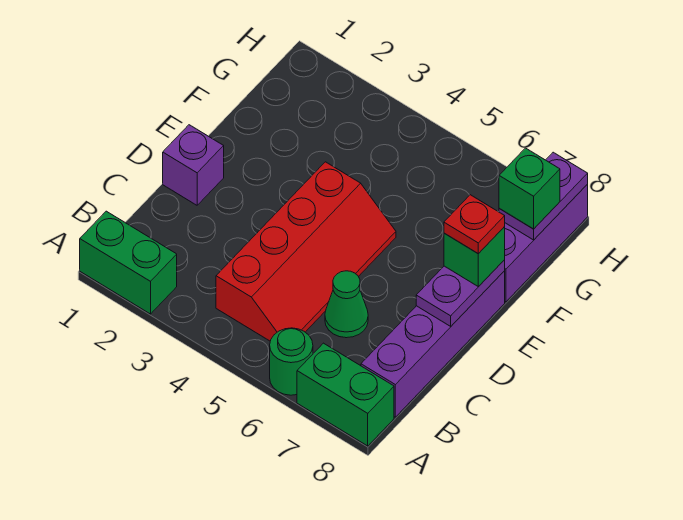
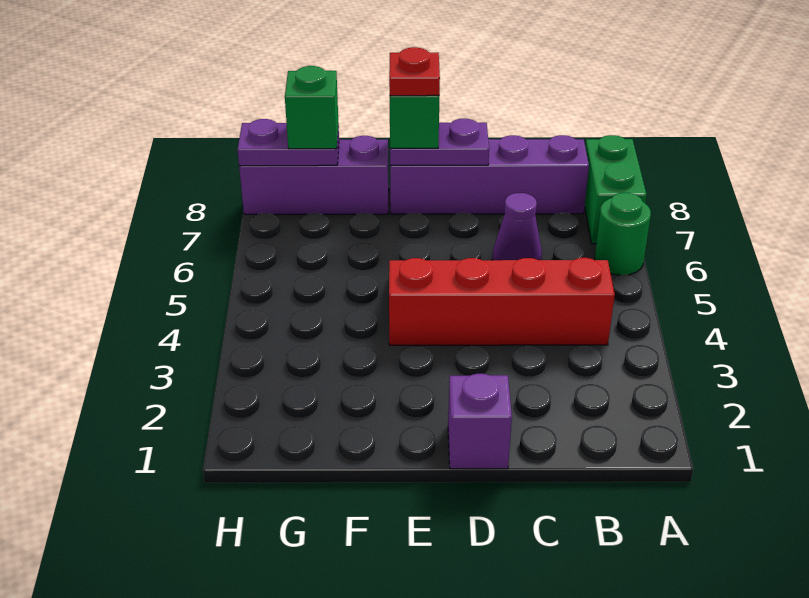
green 1x2 brick [80,211,177,314] -> none
green 1x1 cone [325,271,368,338] -> purple 1x1 cone [492,193,542,260]

